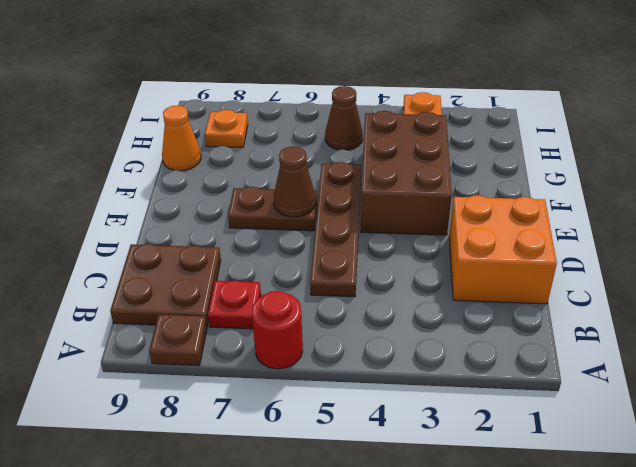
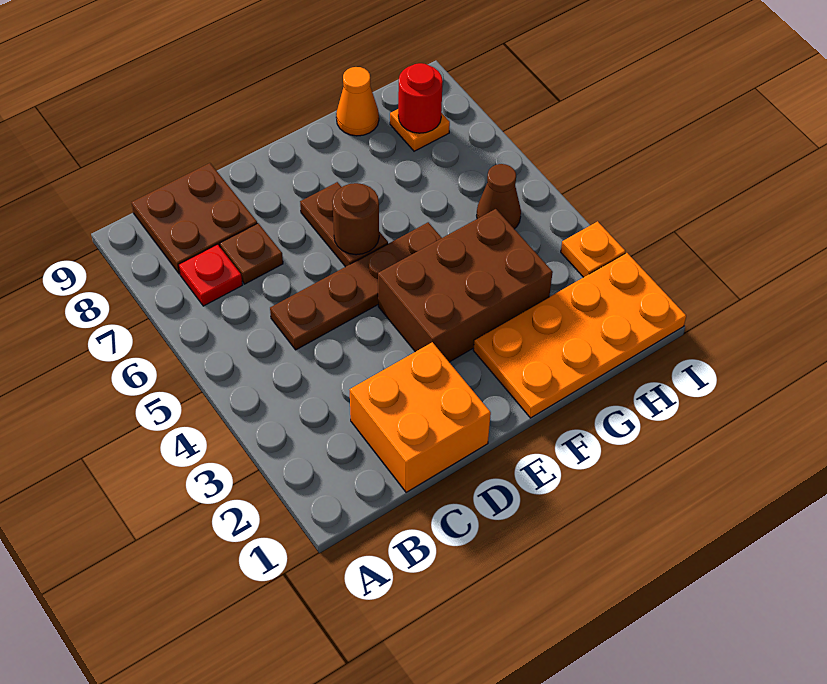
red 1x1 round brick [252,291,303,369] -> red 1x1 round brick moved to [398,63,443,133]
brown 1x1 plate [149,314,207,366] -> brown 1x1 plate moved to [220,223,283,284]
brown 1x1 cone [274,146,316,217] -> brown 1x1 round brick [332,183,379,255]
none -> orange 2x4 plate [473,253,686,418]

